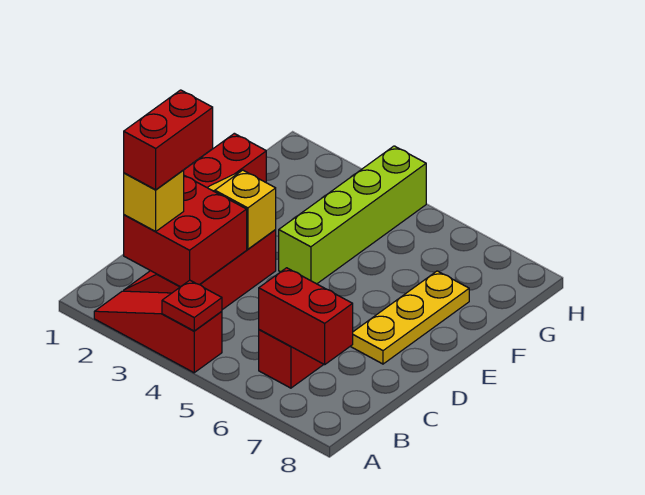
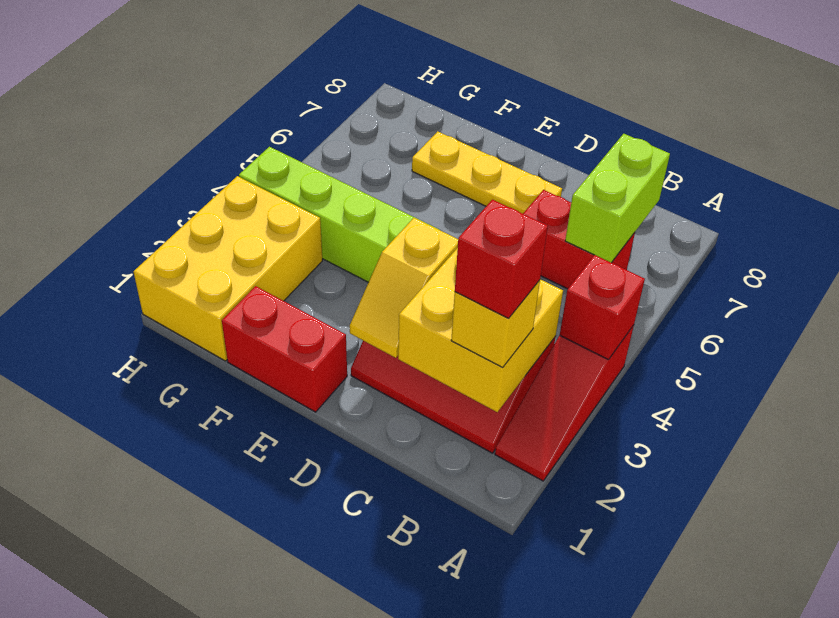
red 1x1 plate [162,280,222,331] -> red 1x1 brick [560,255,645,360]
red 2x2 brick [124,176,247,287] -> yellow 2x2 brick [398,248,563,412]
red 1x2 brick [124,90,213,190] -> red 1x1 brick [455,200,548,318]
red 1x2 brick [259,268,353,365] -> lime 1x2 brick [565,134,670,263]
none -> yellow 2x3 brick [134,176,322,361]

